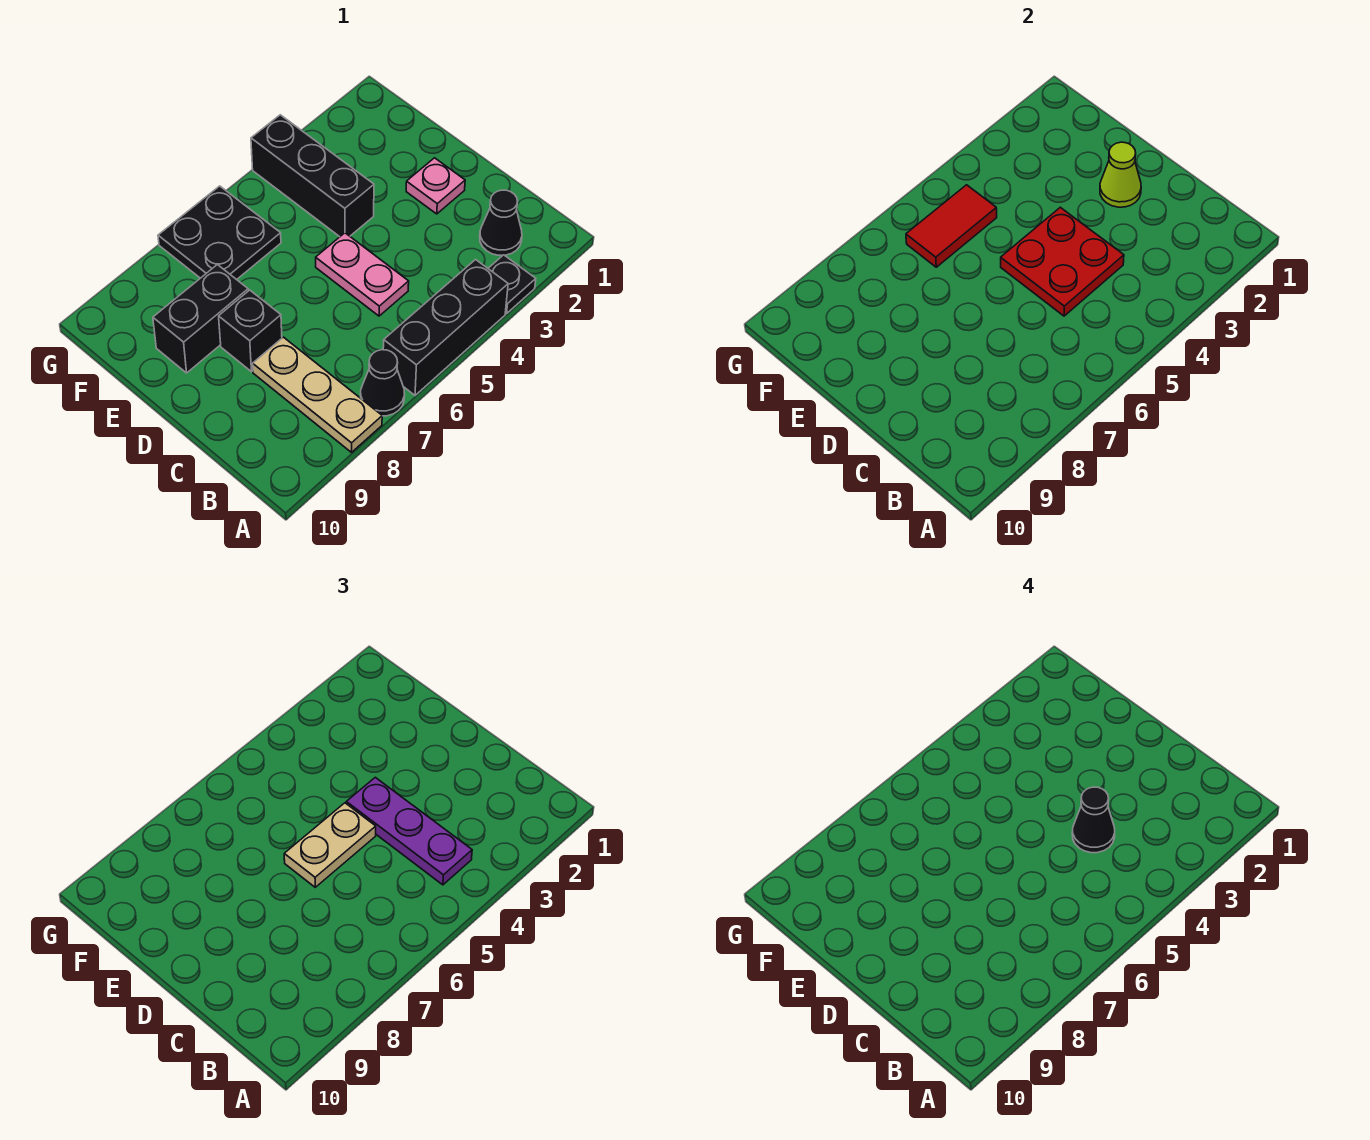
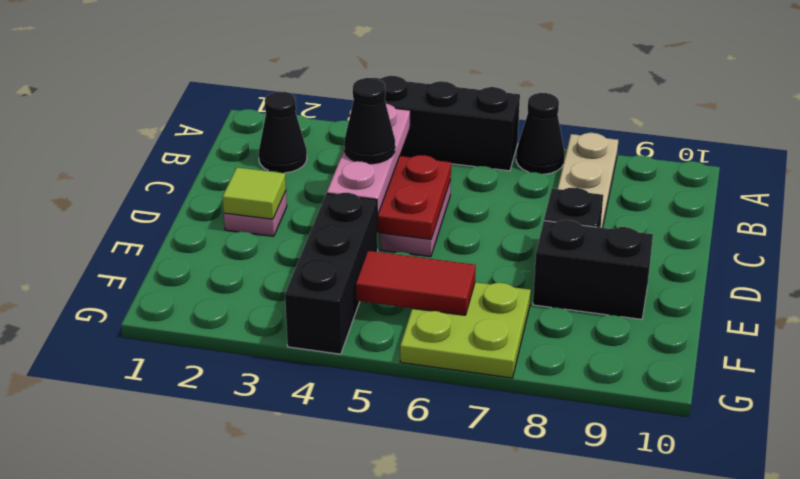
black 1x1 plate [488,255,536,314] -> none
purple 1x3 plate [346,777,472,885] -> pink 1x3 plate [327,104,410,215]
lime 1x1 cone [1100,142,1141,207] -> lime 1x1 tile [222,167,286,219]
tan 1x2 plate [284,803,376,887] -> none
black 2x2 plate [158,186,281,280] -> lime 2x2 plate [400,282,531,378]

